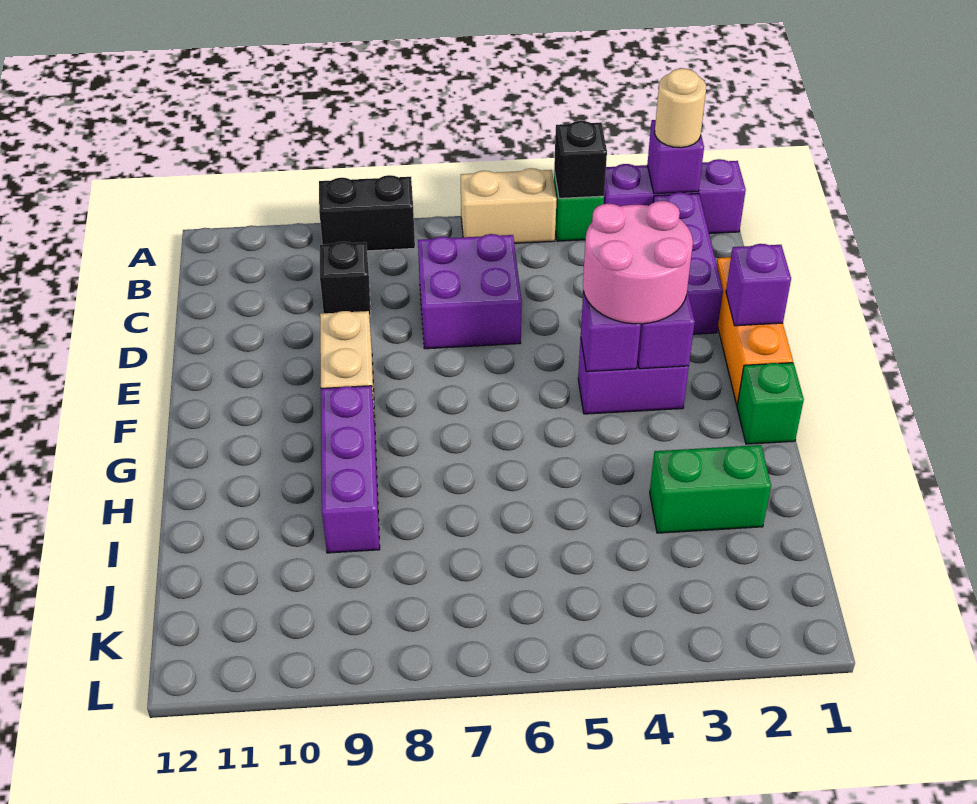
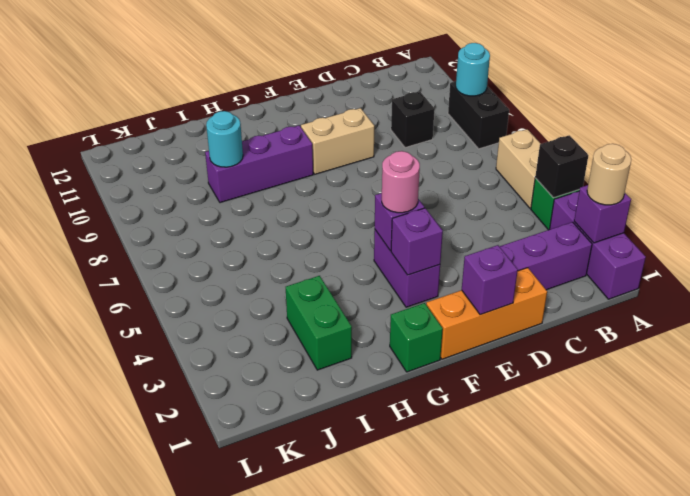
none -> cyan 1x1 round brick [456,43,490,96]
purple 2x2 brick [418,234,522,349] -> none
pink 2x2 round brick [583,201,693,324] -> pink 1x1 round brick [382,151,420,213]
none -> cyan 1x1 round brick [206,111,243,167]

